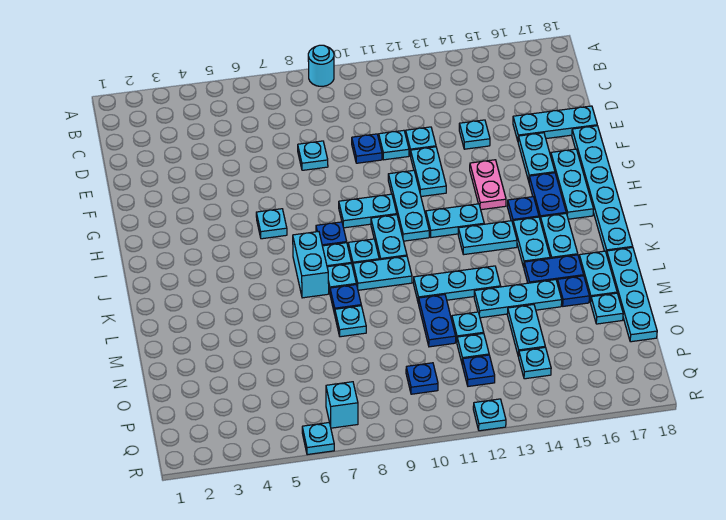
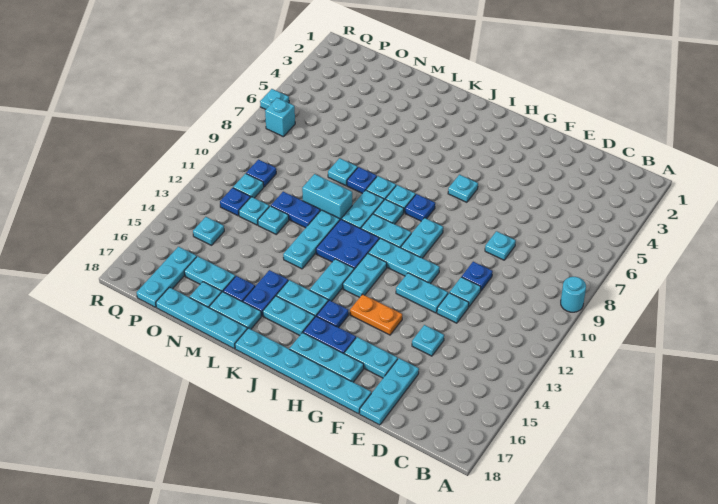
pink 1x2 plate [470,160,506,210] -> orange 1x2 plate [350,294,402,335]
cyan 1x2 brick [293,232,329,298] -> cyan 1x2 brick moved to [302,174,352,219]
none -> blue 2x2 plate [316,219,379,269]
cyan 1x3 plate [474,280,562,318] -> cyan 1x3 plate moved to [137,247,197,307]
cyan 1x2 plate [507,305,545,357] -> cyan 1x2 plate moved to [184,256,235,292]
cyan 1x1 plate [473,399,506,431] -> cyan 1x1 plate moved to [233,174,264,198]

